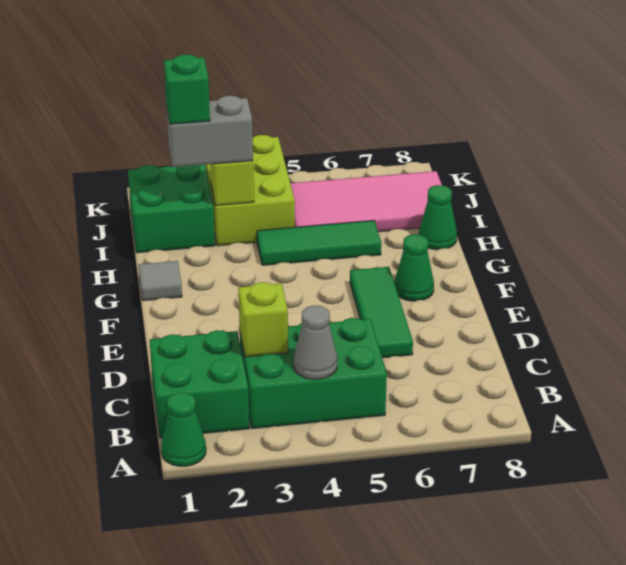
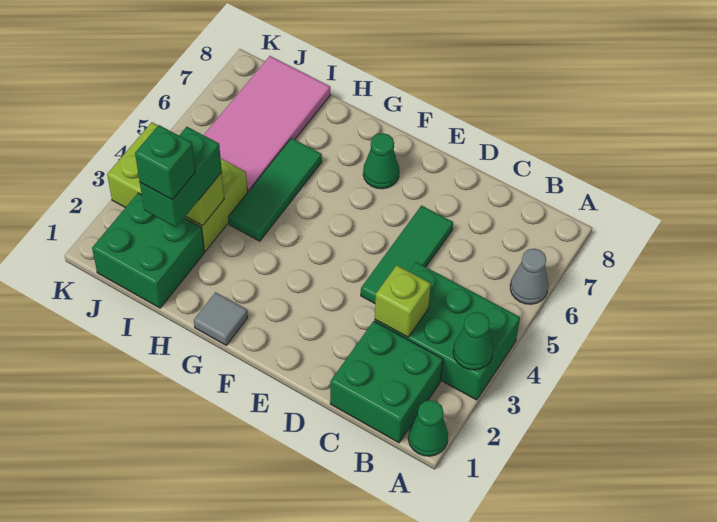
green 2x3 brick [240,318,387,429] -> green 2x3 brick turned to [375,262,520,400]
grey 1x1 cone [294,306,337,379] -> grey 1x1 cone moved to [510,249,548,304]
green 1x3 tile [350,267,413,358] -> green 1x3 tile turned to [361,206,453,303]
green 1x1 cone [419,185,457,250] -> green 1x1 cone moved to [453,312,493,370]
grey 1x2 brick [166,96,253,167] -> green 1x2 brick [140,127,222,227]

